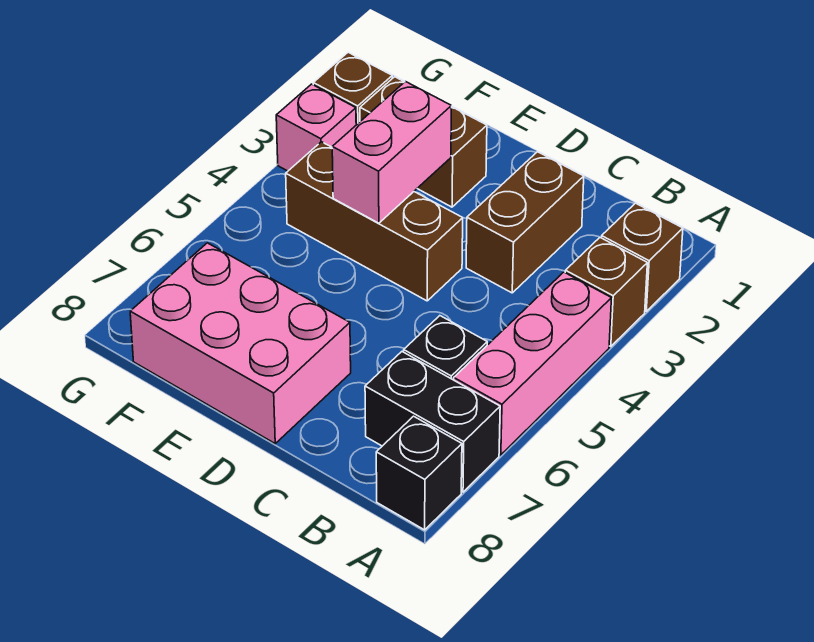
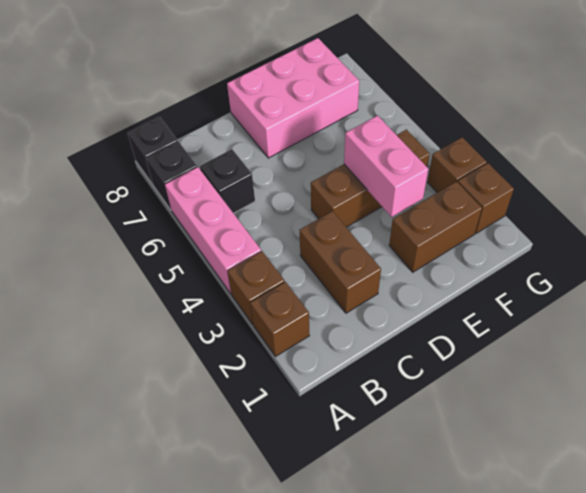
black 1x2 brick [365,352,500,492] -> black 1x1 brick [146,141,197,210]
pink 1x1 brick [276,84,356,171] -> brown 1x1 brick [428,137,487,193]

